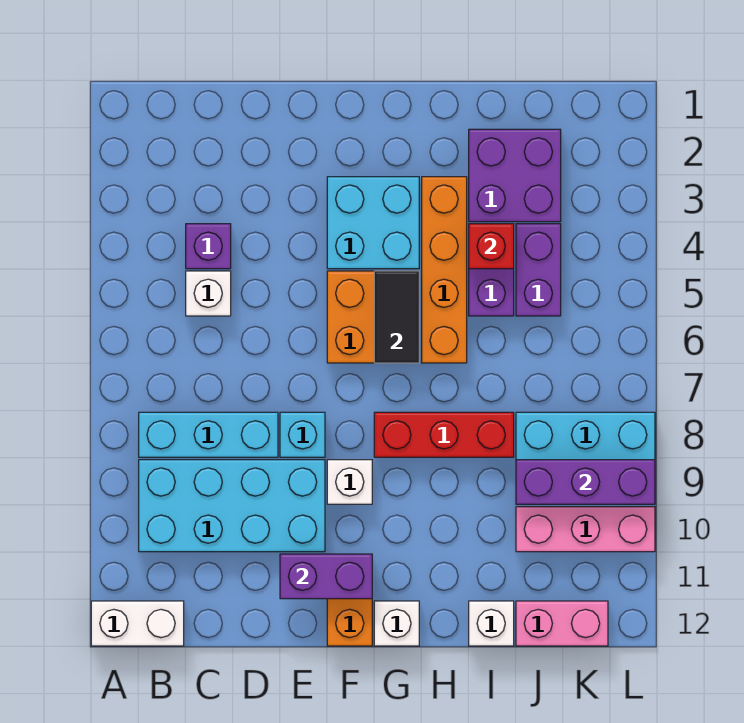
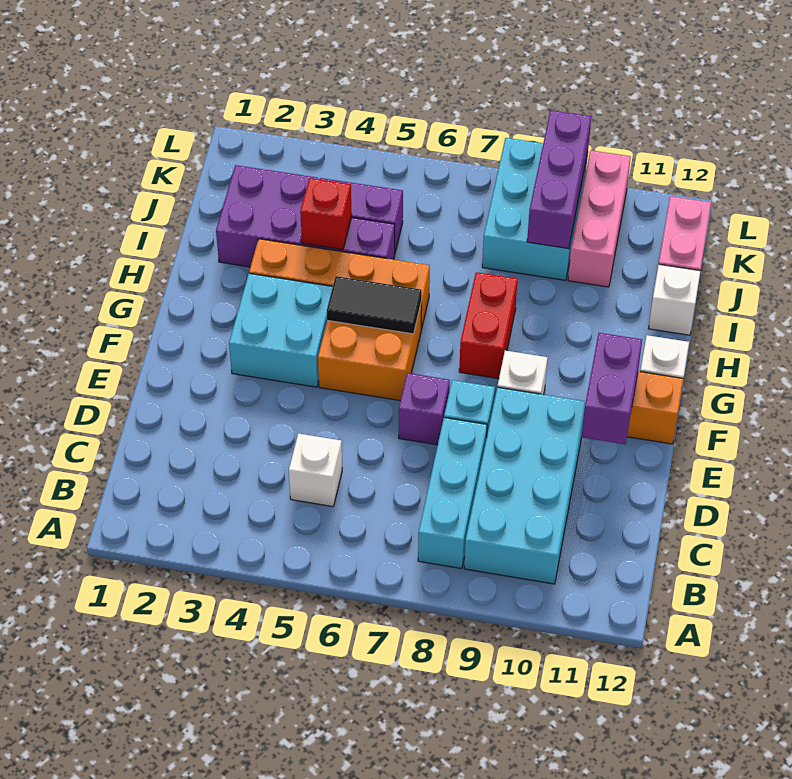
white 1x2 brick [91,601,184,646] -> none
purple 1x1 brick [186,224,231,269] -> purple 1x1 brick moved to [399,373,450,445]
red 1x3 brick [374,412,514,457] -> red 1x2 brick [459,272,517,379]

